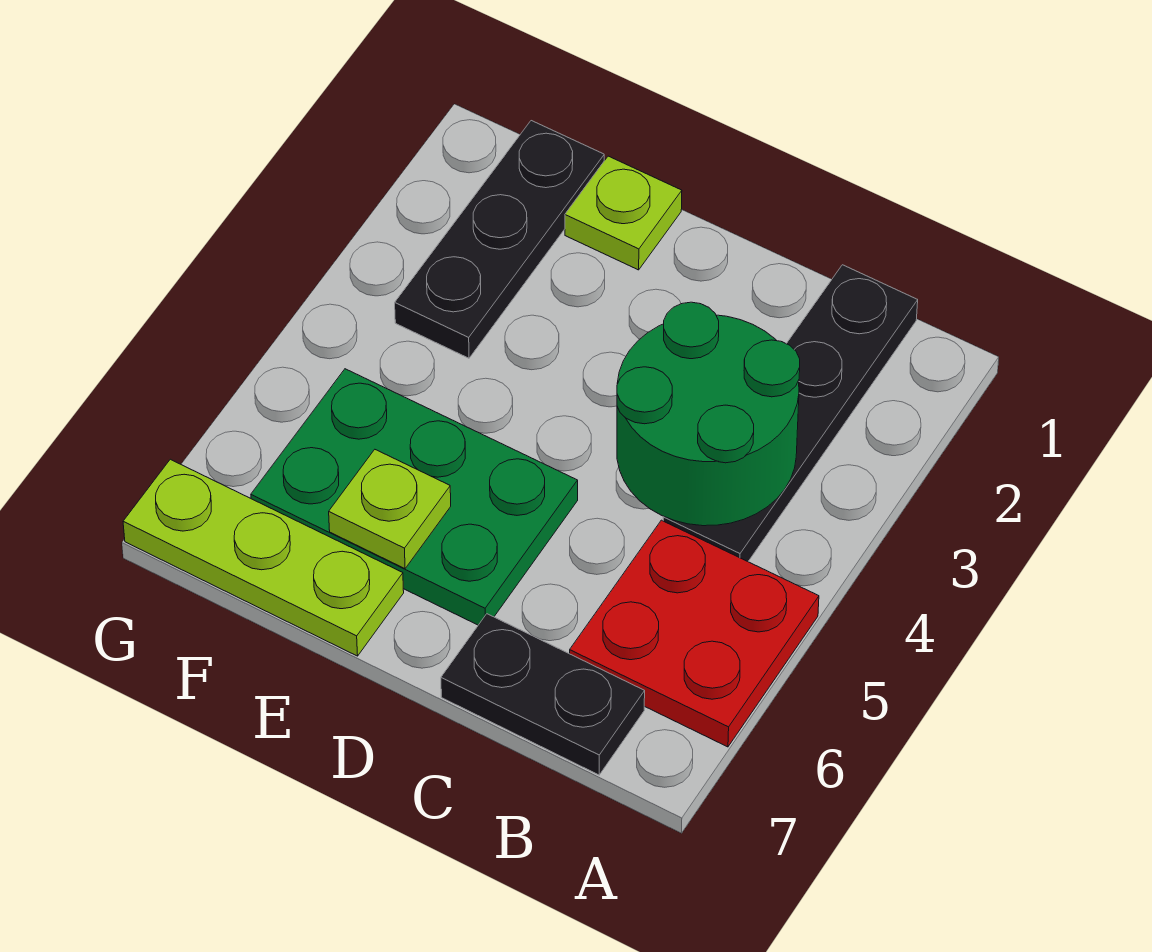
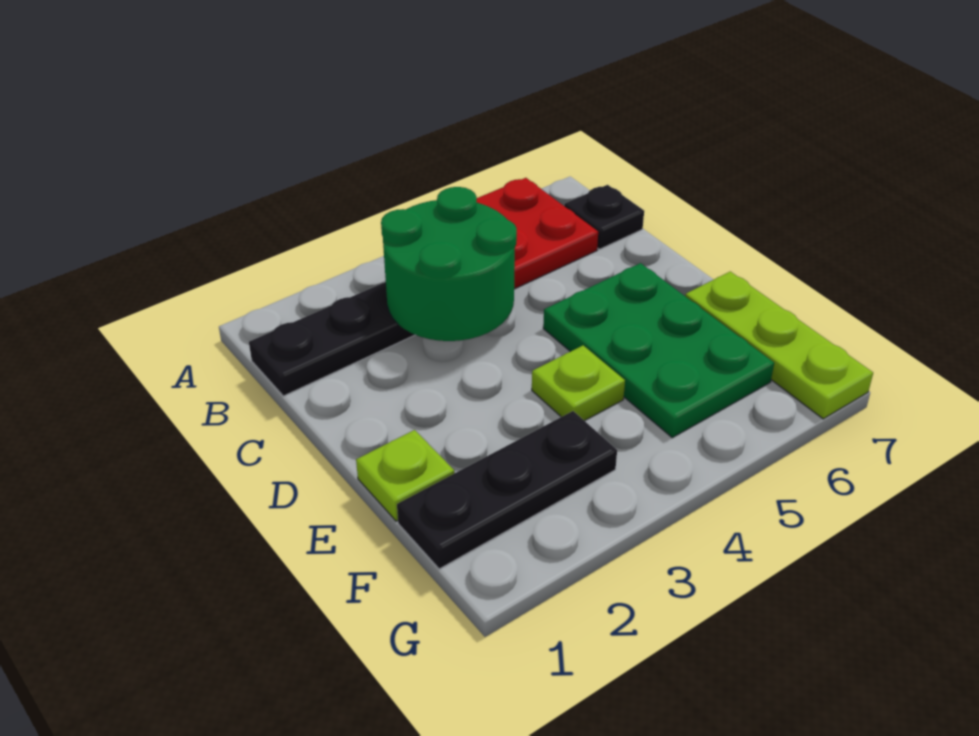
black 1x2 plate [441,614,645,775] -> black 1x1 plate [564,185,644,249]
lime 1x1 plate [329,450,451,569] -> lime 1x1 plate moved to [532,345,625,421]

